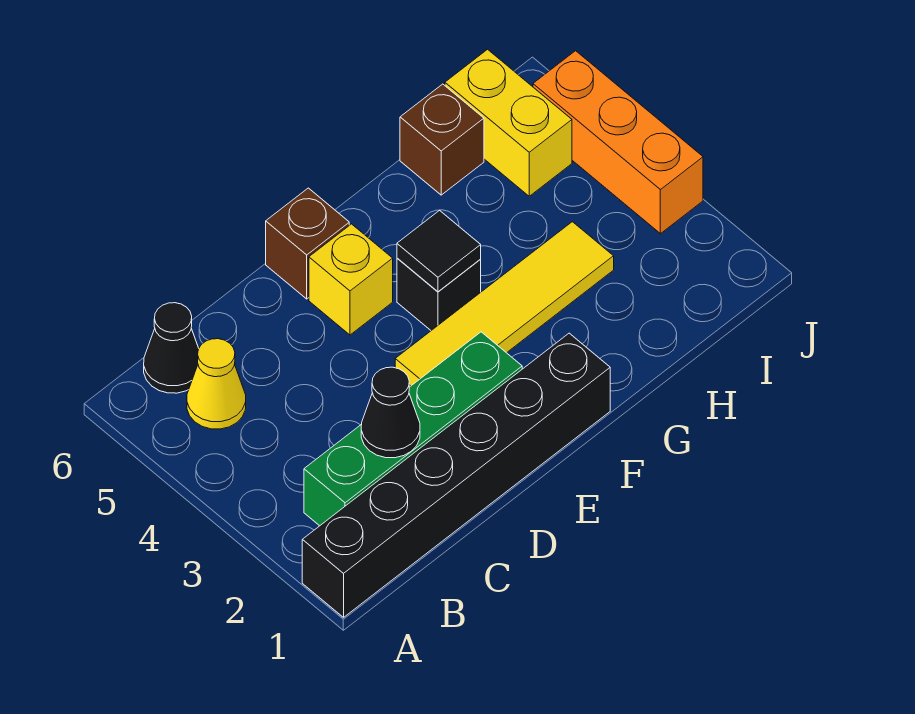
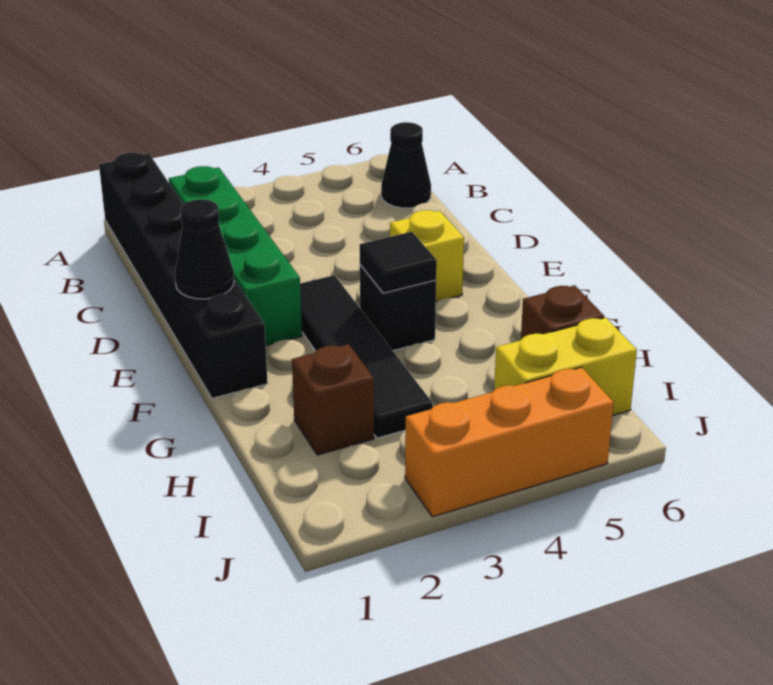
yellow 1x1 cone [187,339,246,429] -> none
black 1x1 cone [361,367,420,458] -> black 1x1 cone moved to [175,199,234,299]
yellow 1x4 tile [395,222,614,386] -> black 1x4 tile [300,275,433,438]
brown 1x1 brick [266,188,349,299] -> brown 1x1 brick moved to [292,344,374,455]

